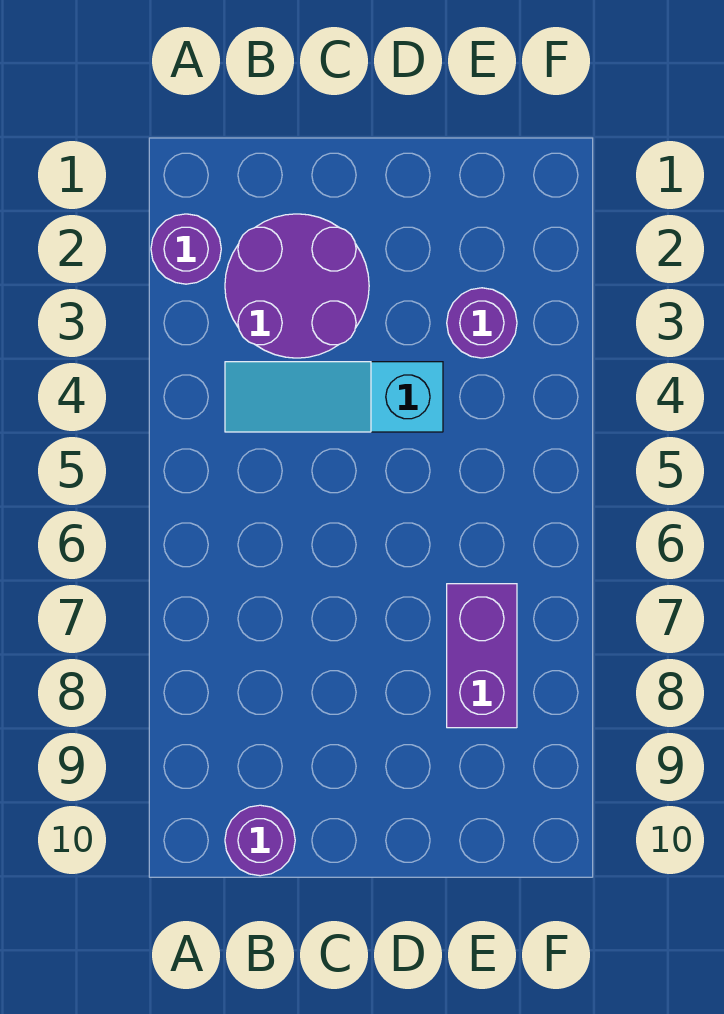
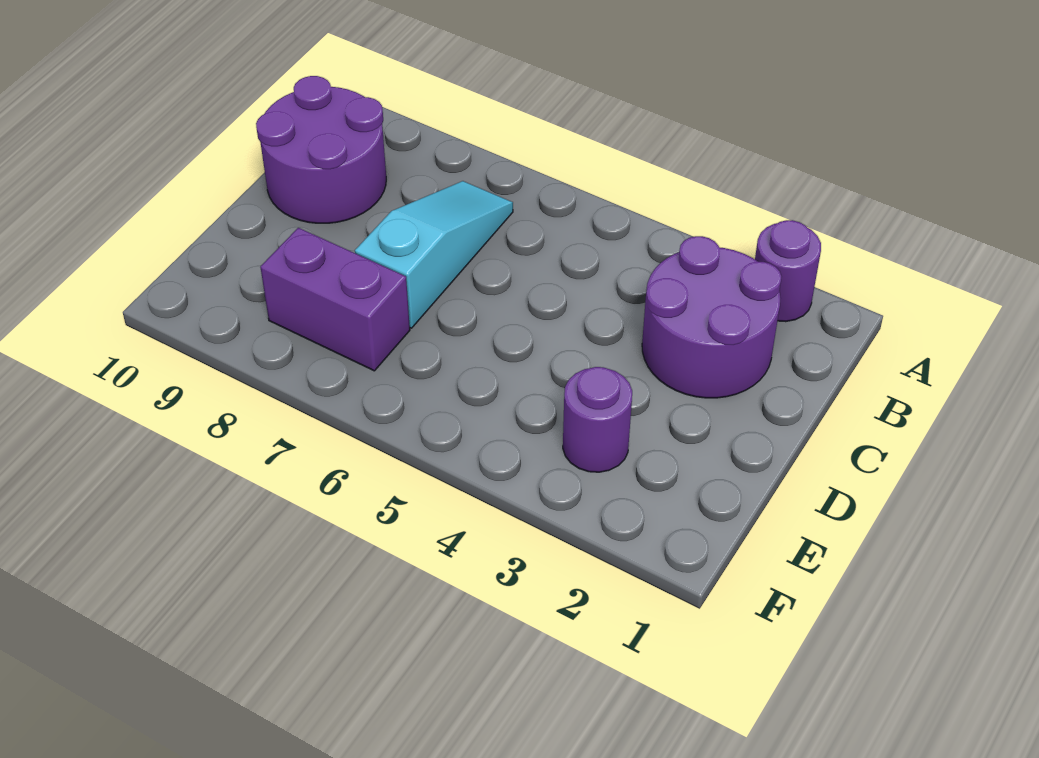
cyan 1x3 slope [225,362,443,432] -> cyan 1x3 slope moved to [355,181,513,328]
purple 1x1 round brick [225,805,295,876] -> purple 2x2 round brick [256,76,386,223]

